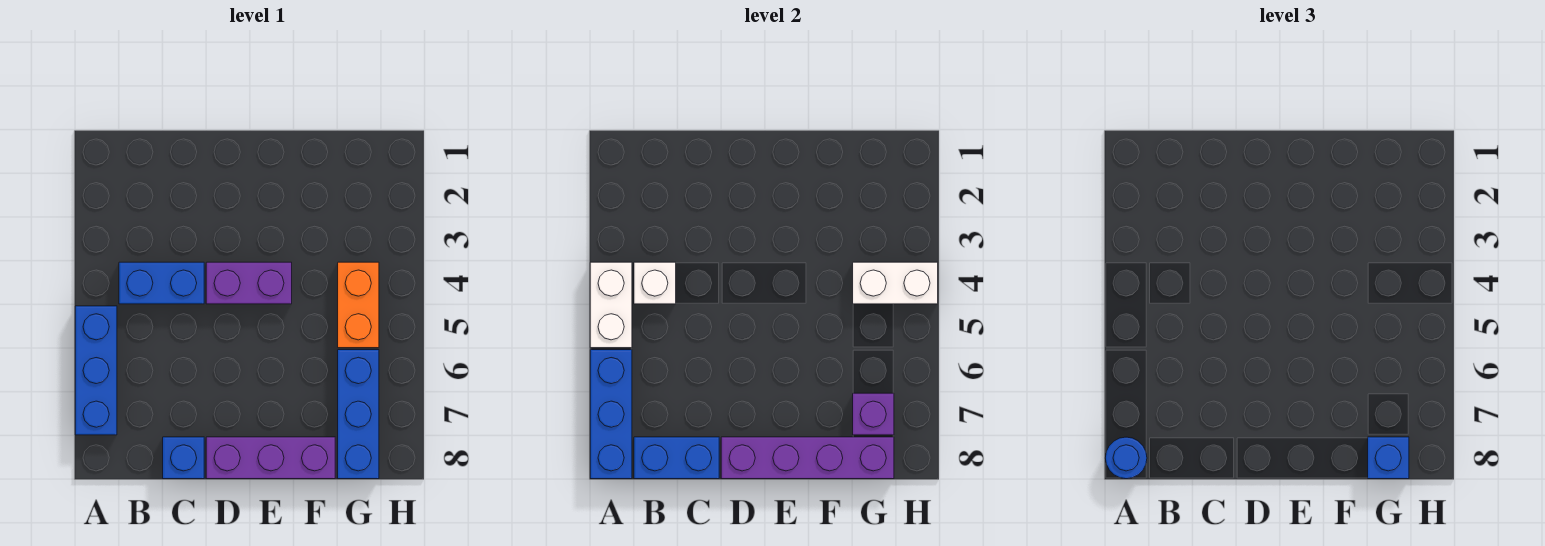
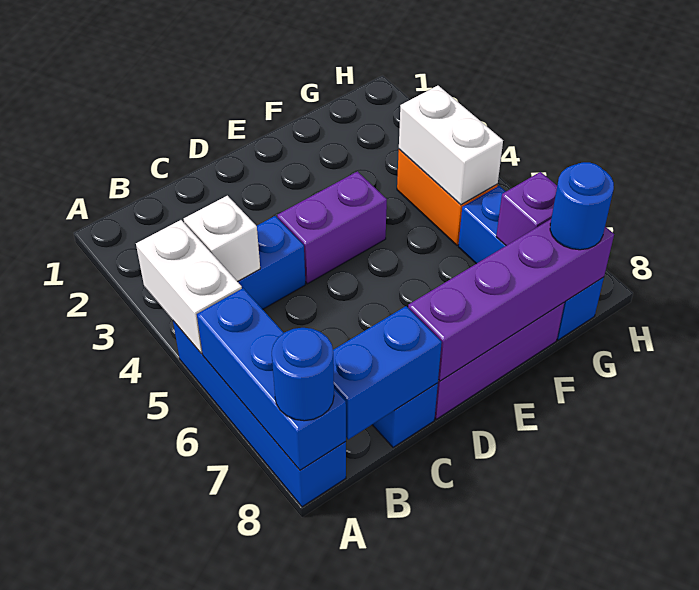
blue 1x3 brick [75,306,117,435] -> blue 1x4 brick [173,321,346,507]
white 1x2 brick [853,262,938,304] -> white 1x2 brick turned to [399,86,503,205]
blue 1x1 brick [1368,437,1409,479] -> blue 1x1 round brick [550,162,614,250]

